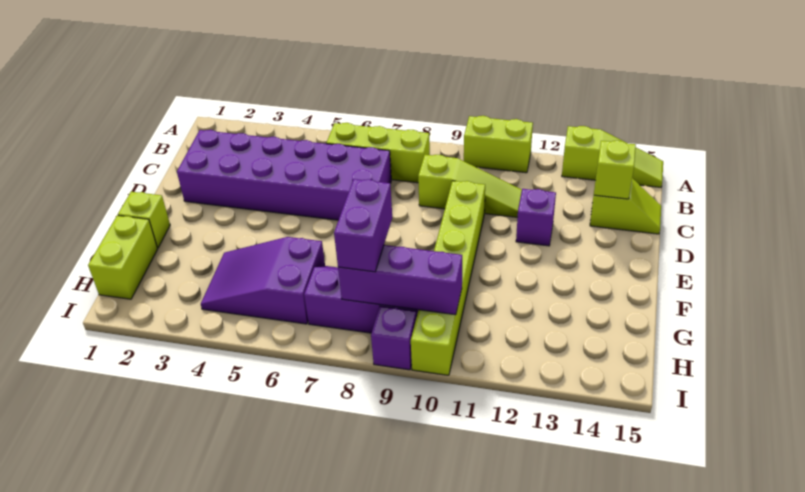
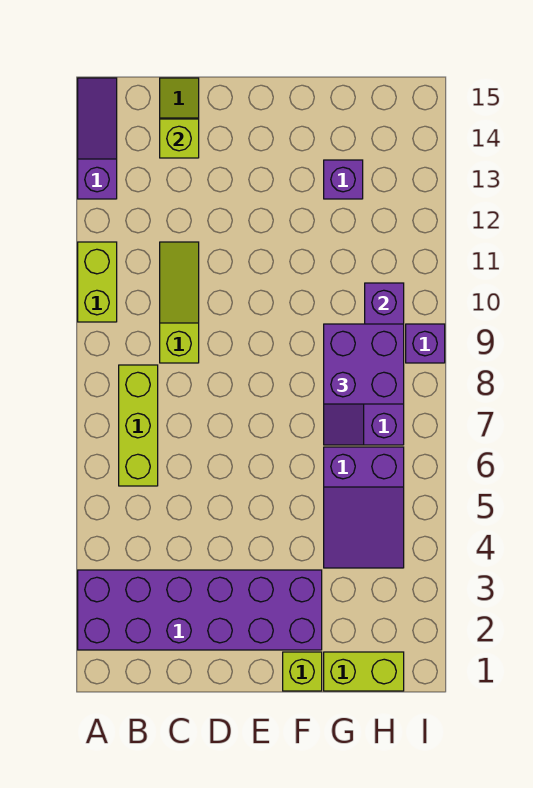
lime 1x3 slope [562,126,663,187] -> purple 1x3 slope [78,78,117,199]
purple 2x6 brick [177,130,391,220] -> purple 2x6 brick turned to [78,570,322,650]
lime 1x6 brick [411,181,485,375] -> none
purple 1x1 brick [516,189,556,246] -> purple 1x1 brick moved to [324,160,363,199]
purple 1x2 brick [334,179,392,272] -> purple 2x2 brick [324,324,404,404]

